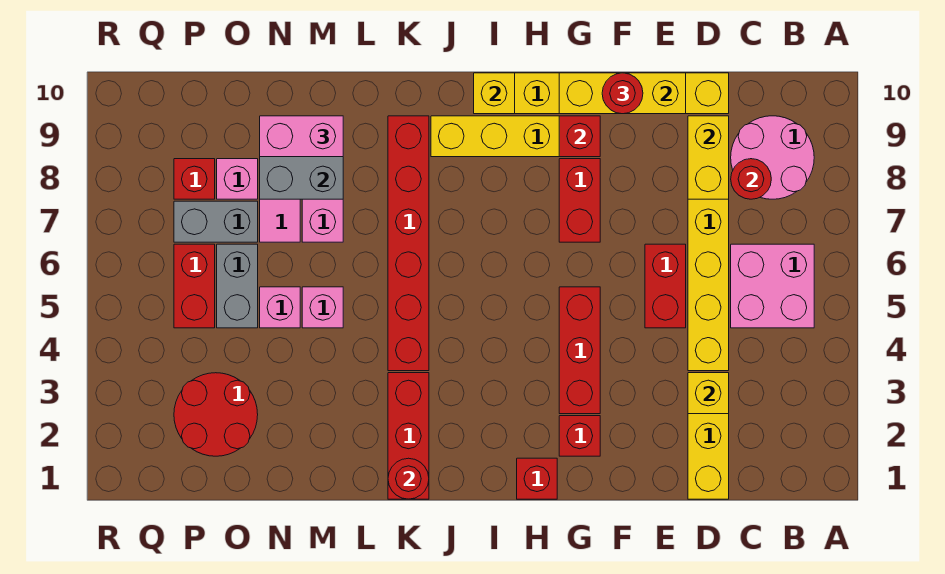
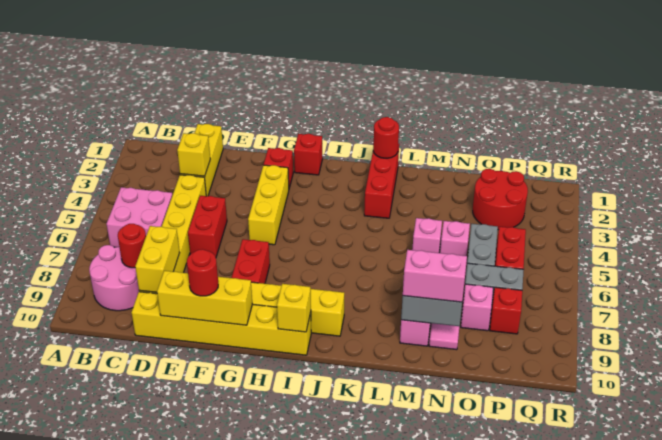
red 1x3 brick [559,287,600,414] -> yellow 1x3 brick [248,165,289,245]
red 1x1 brick [559,116,600,157] -> none
red 1x6 brick [388,116,429,371] -> none

